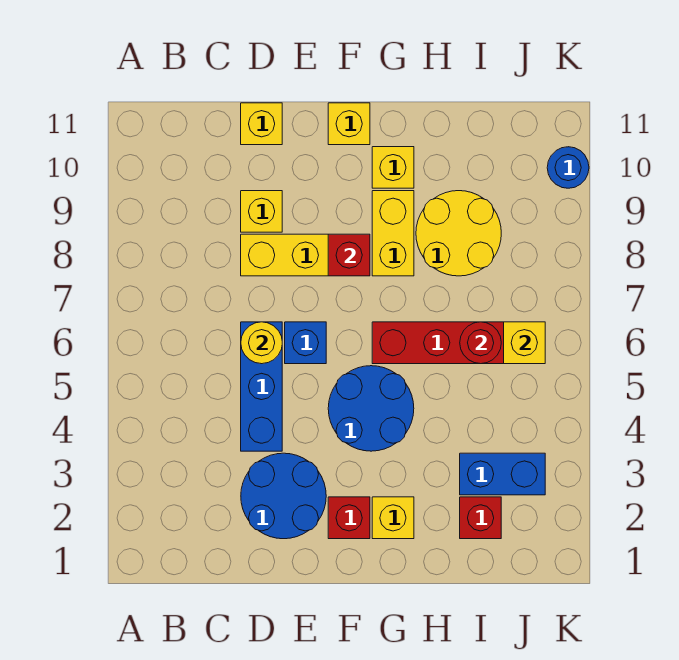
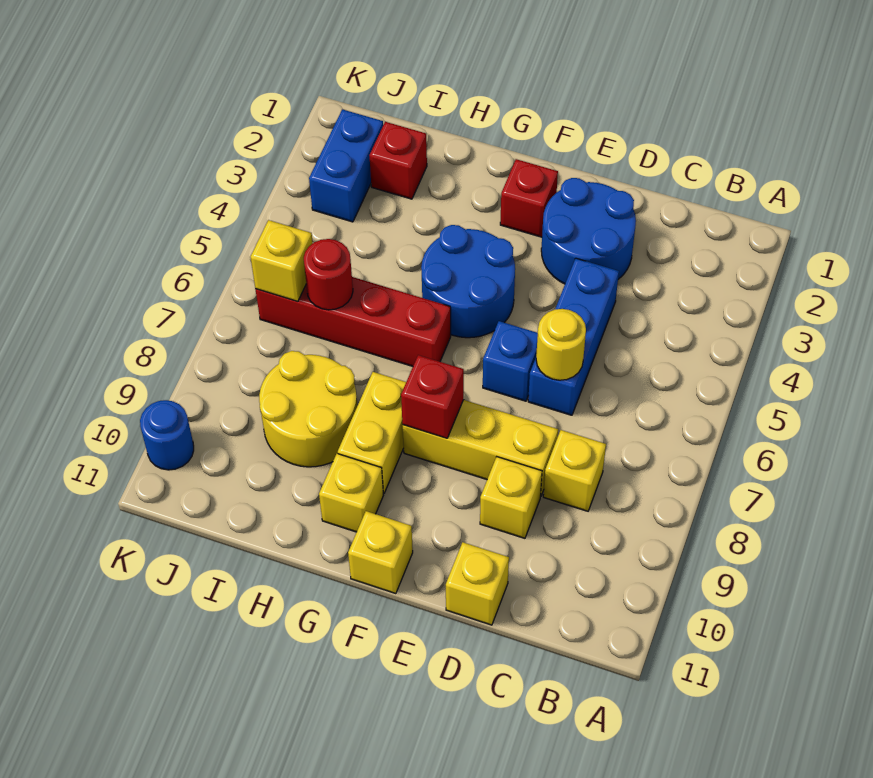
yellow 1x1 brick [372,497,414,539] -> yellow 1x1 brick moved to [543,430,606,511]
blue 1x2 brick [460,453,545,495] -> blue 1x2 brick turned to [309,109,383,222]

